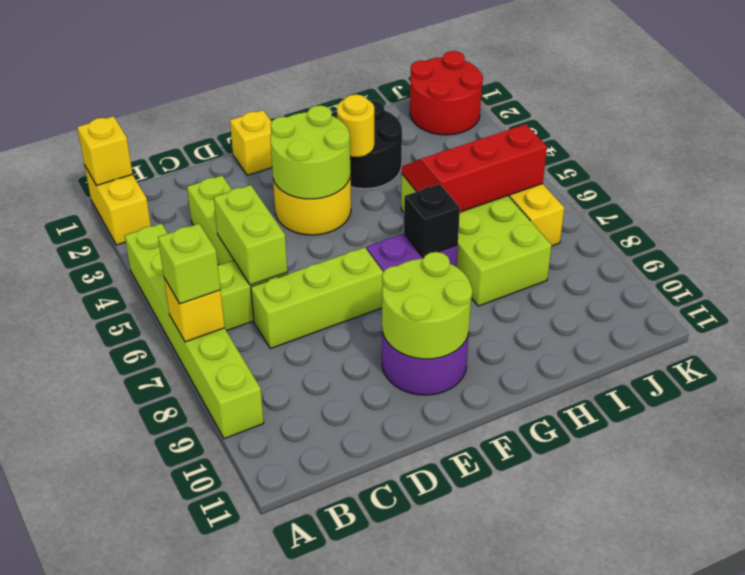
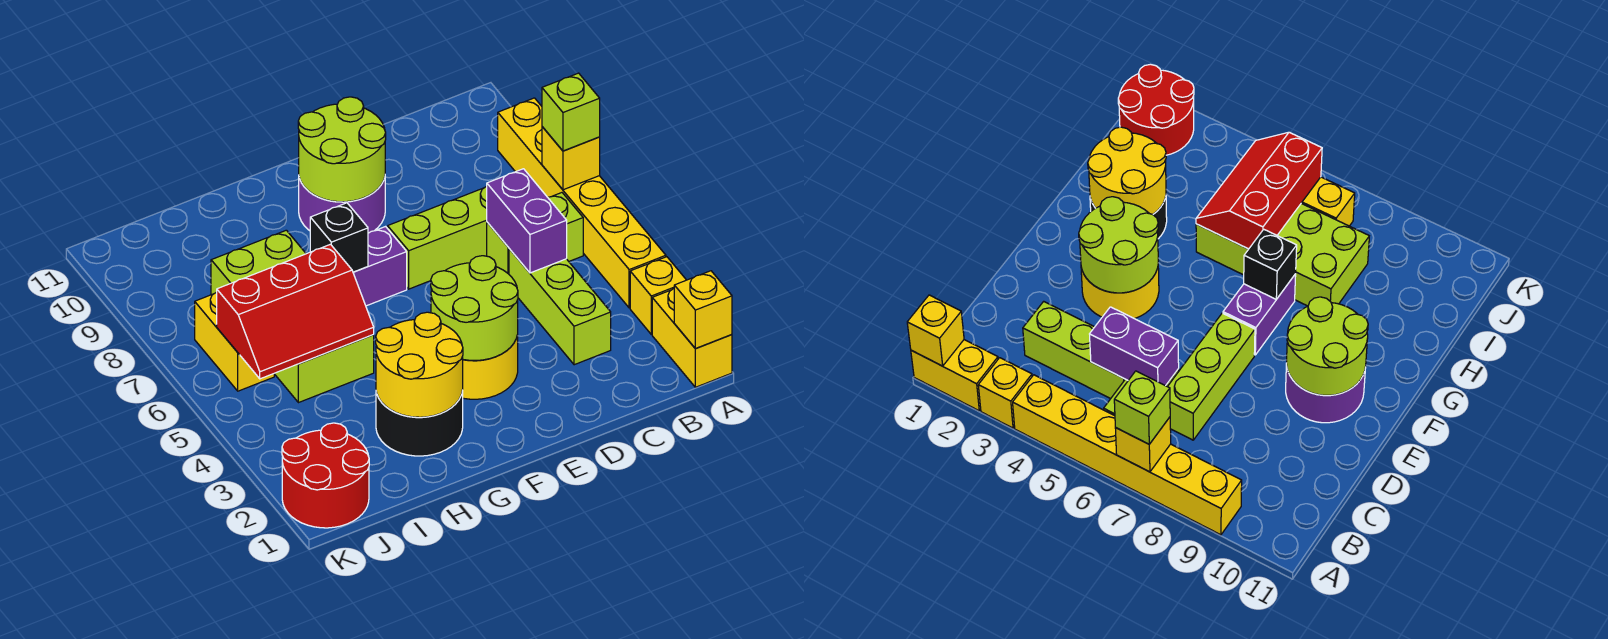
lime 1x6 brick [125,223,264,439] -> yellow 1x6 brick [498,98,666,308]
lime 1x2 brick [214,185,287,285] -> purple 1x2 brick [487,169,567,273]
yellow 1x1 brick [230,110,272,175] -> yellow 1x1 brick moved to [630,257,686,334]
yellow 1x1 round brick [337,94,374,157] -> yellow 2x2 round brick [376,312,463,417]

